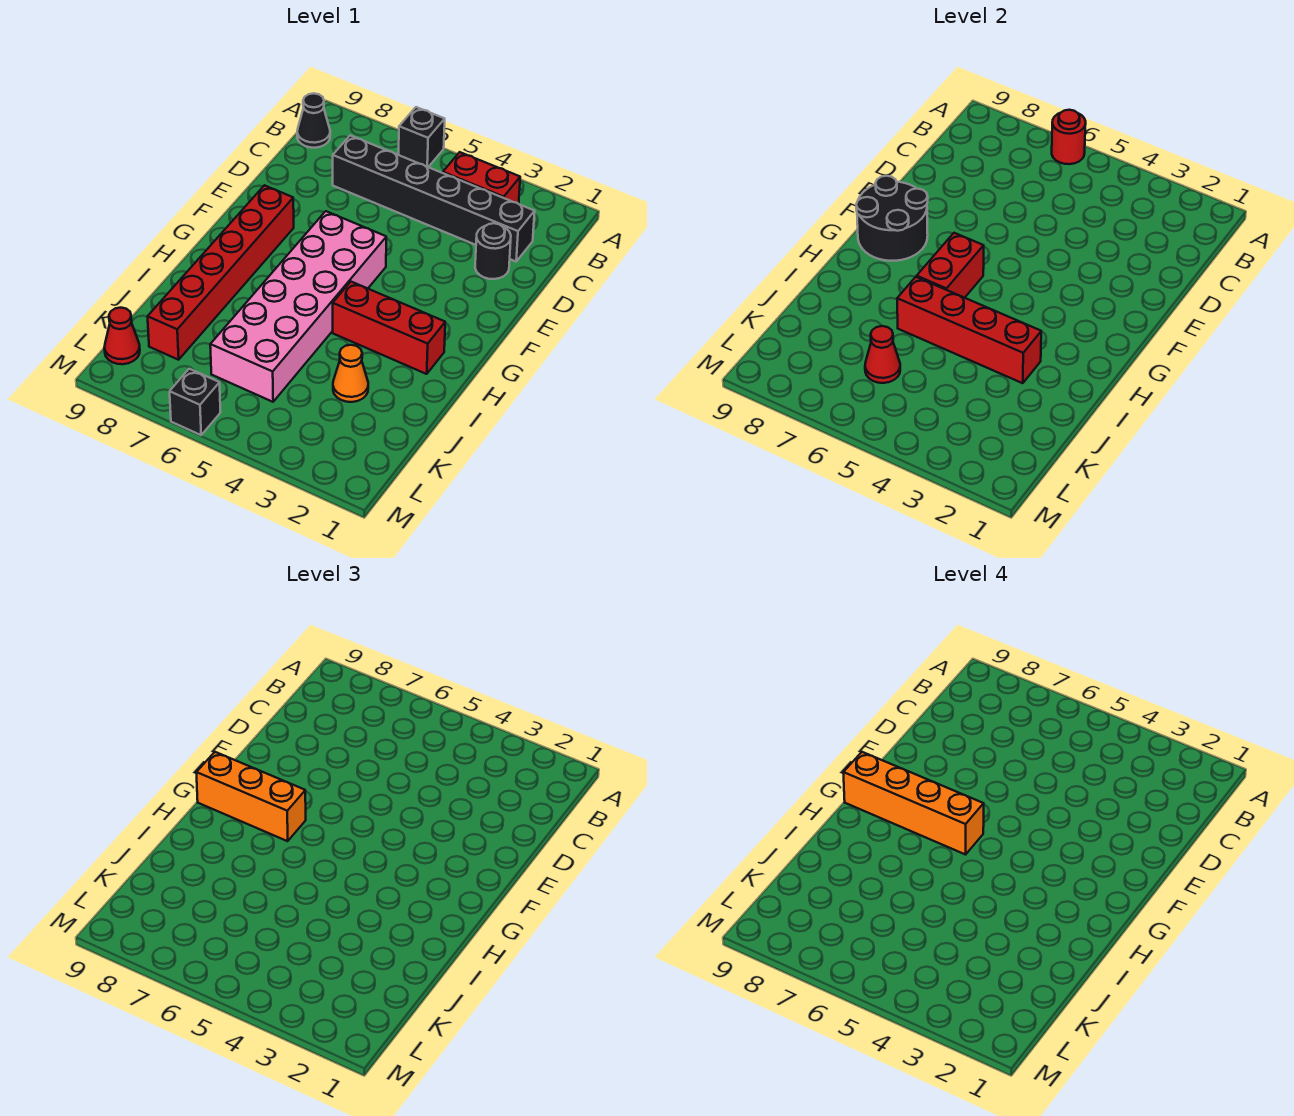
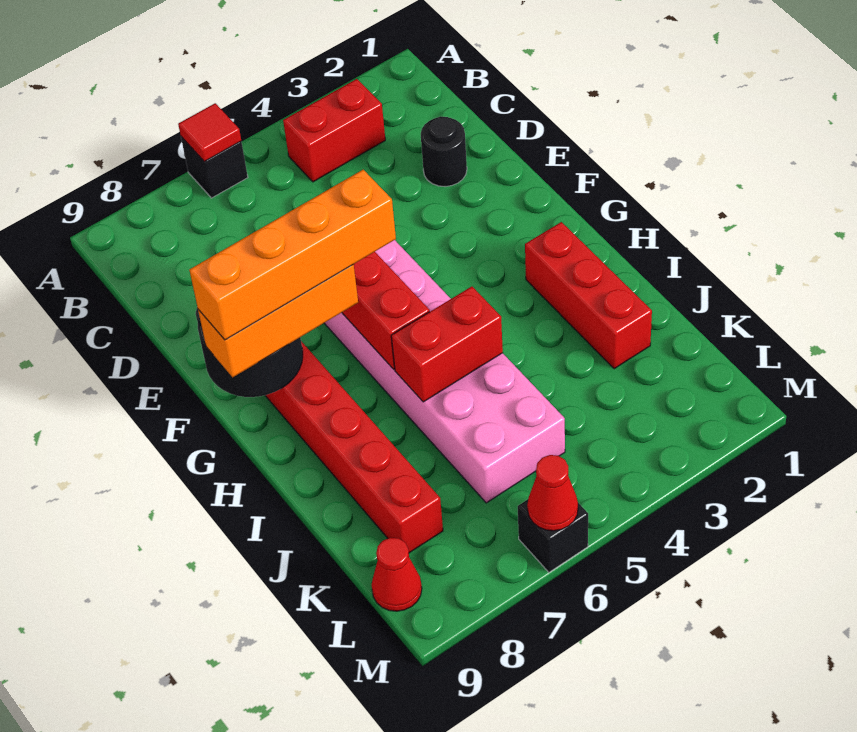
red 1x1 round brick [1052,110,1086,164] -> red 1x1 tile [178,103,241,161]
black 1x1 cone [297,93,330,148] -> none
black 1x6 brick [333,135,535,261] -> none
red 1x3 brick [333,282,445,374] -> red 1x3 brick turned to [525,222,652,369]
red 1x4 brick [897,277,1041,383] -> red 1x2 brick [391,287,503,402]
orange 1x1 cone [333,345,368,402] -> none
red 1x1 cone [865,326,900,383] -> red 1x1 cone moved to [527,455,578,531]

